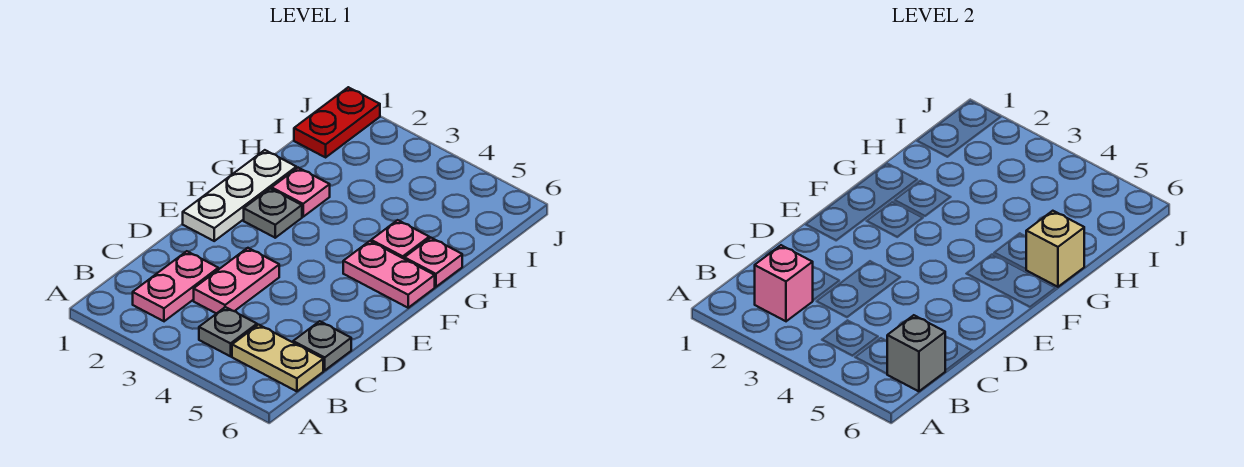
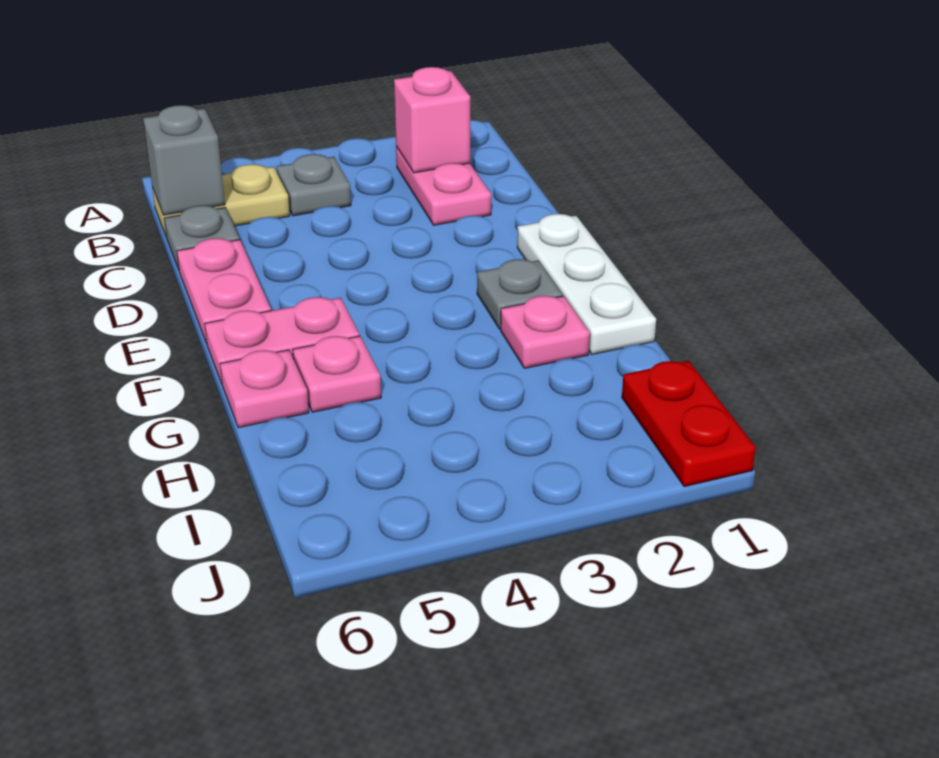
pink 1x2 plate [194,248,279,314] -> pink 1x2 plate moved to [177,238,271,344]
tan 1x1 brick [1026,211,1084,287] -> none

